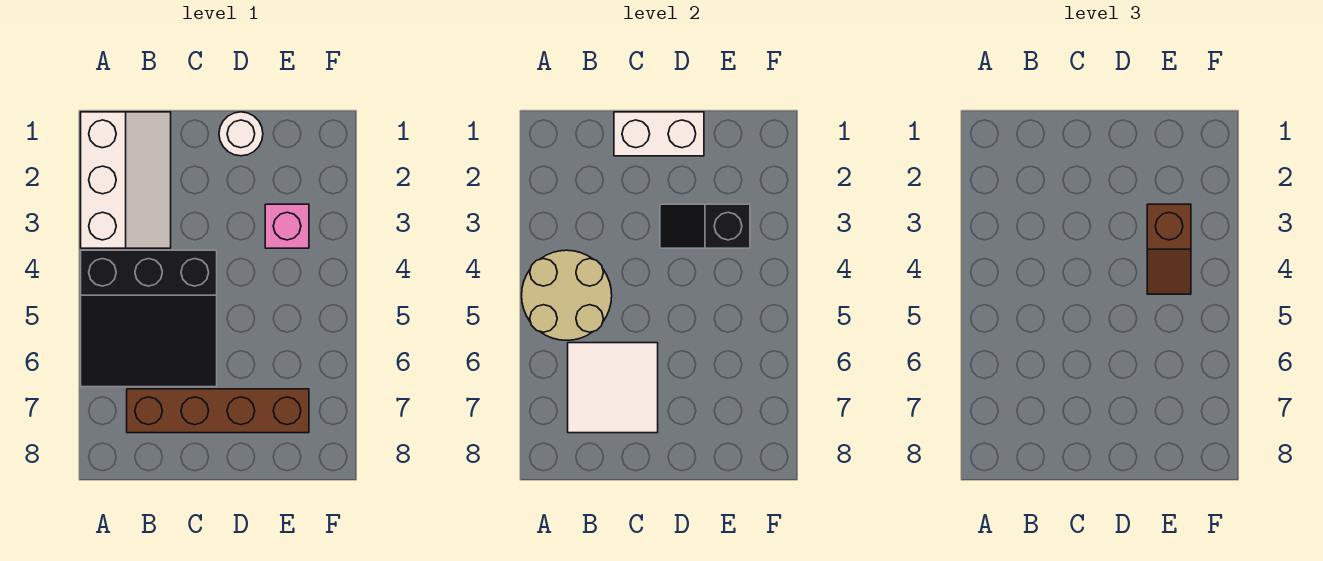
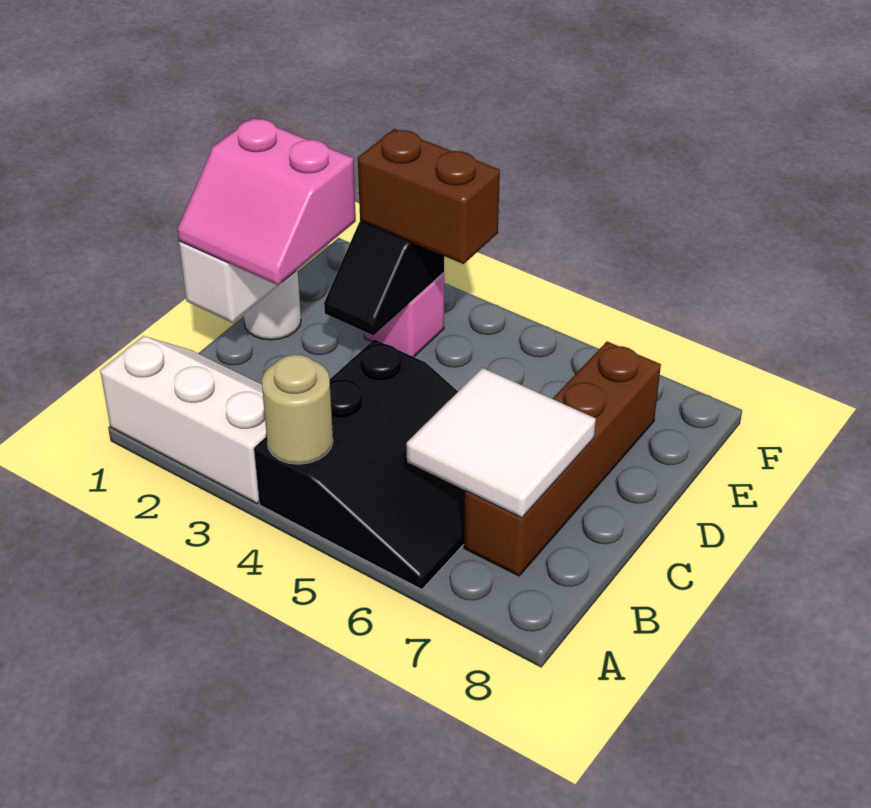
tan 2x2 round brick [522,250,612,340] -> tan 1x1 round brick [262,355,333,464]
none -> pink 2x2 slope [177,118,356,285]
brown 1x2 slope [1147,204,1191,294] -> brown 1x2 brick [358,129,500,264]

